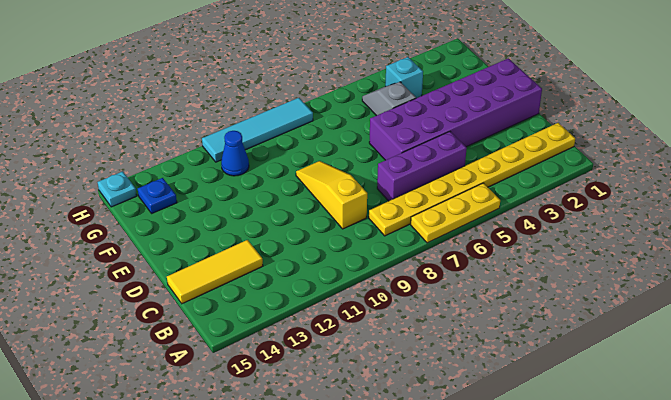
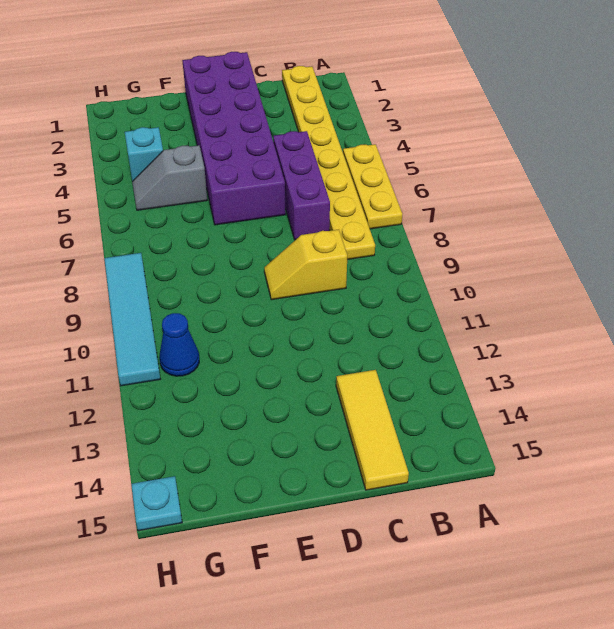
yellow 1x3 slope [296,161,367,229] -> yellow 1x2 slope [264,229,347,300]
blue 1x1 plate [138,178,177,213] -> none

